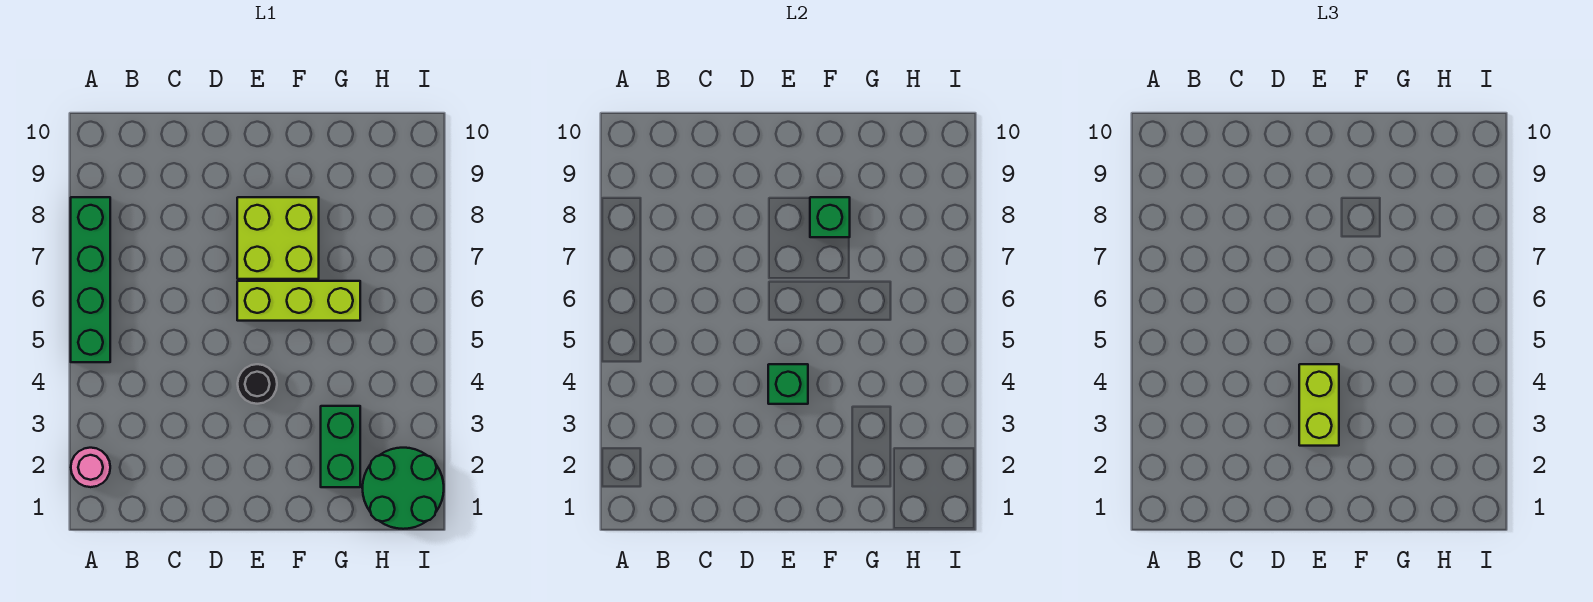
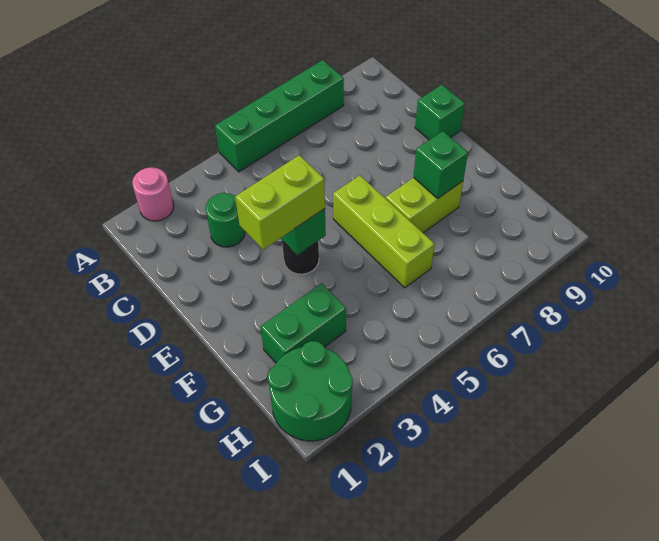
none -> green 1x1 round brick [206,193,245,247]
none -> green 1x1 brick [415,85,465,140]
lime 2x2 brick [237,197,319,279] -> lime 1x2 brick [386,178,463,233]

